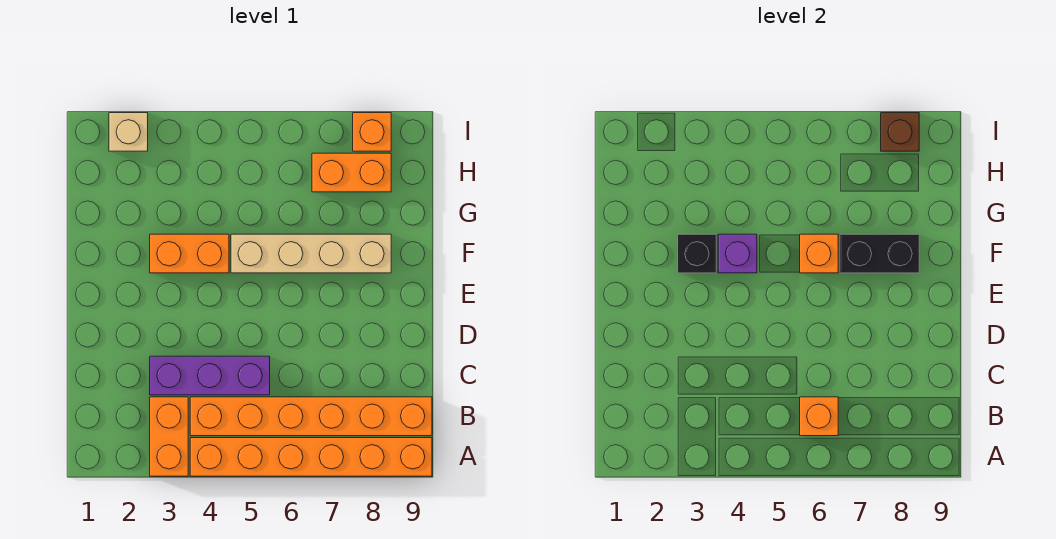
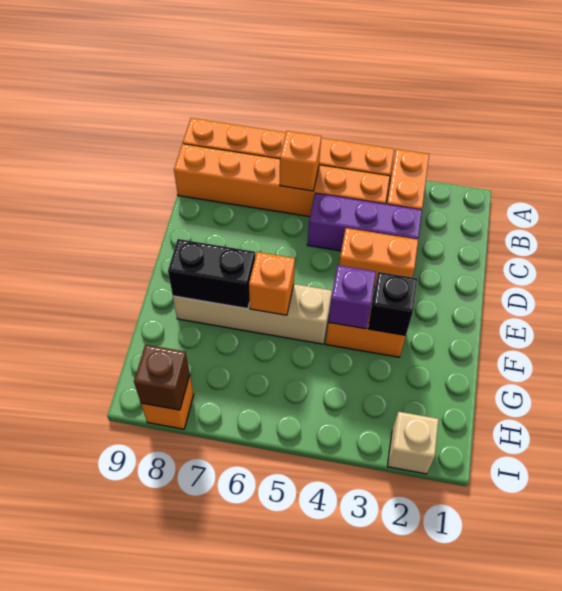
orange 1x2 brick [312,153,391,192] -> orange 1x2 brick moved to [339,228,418,287]

